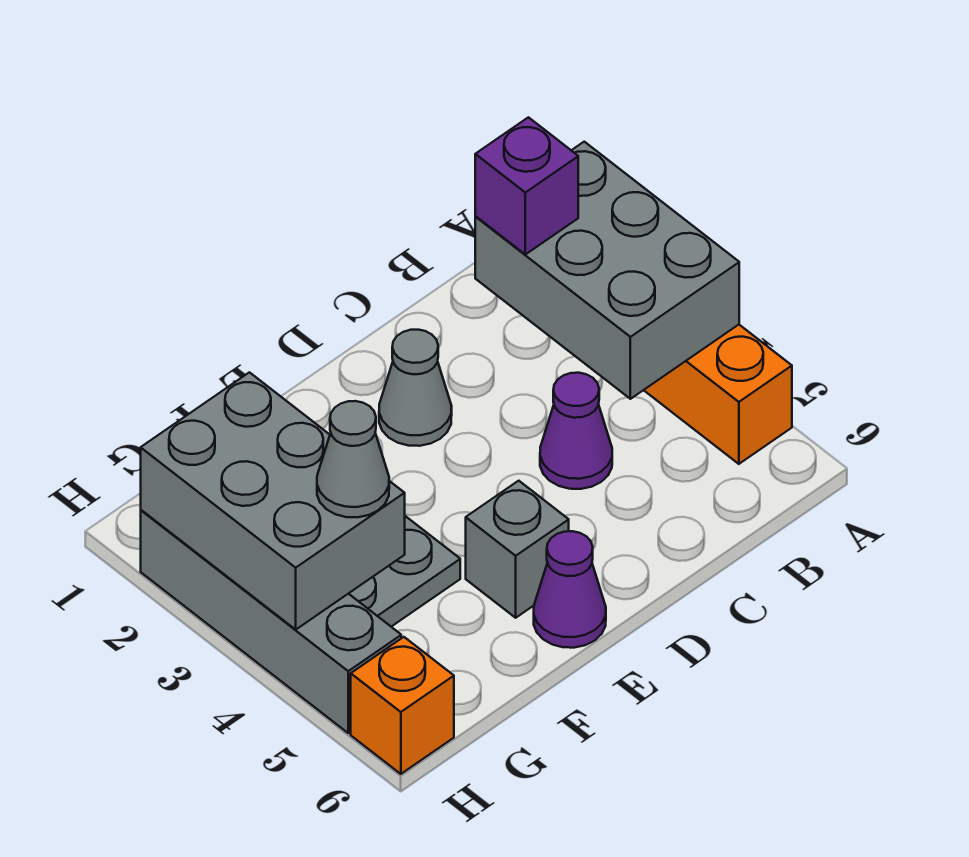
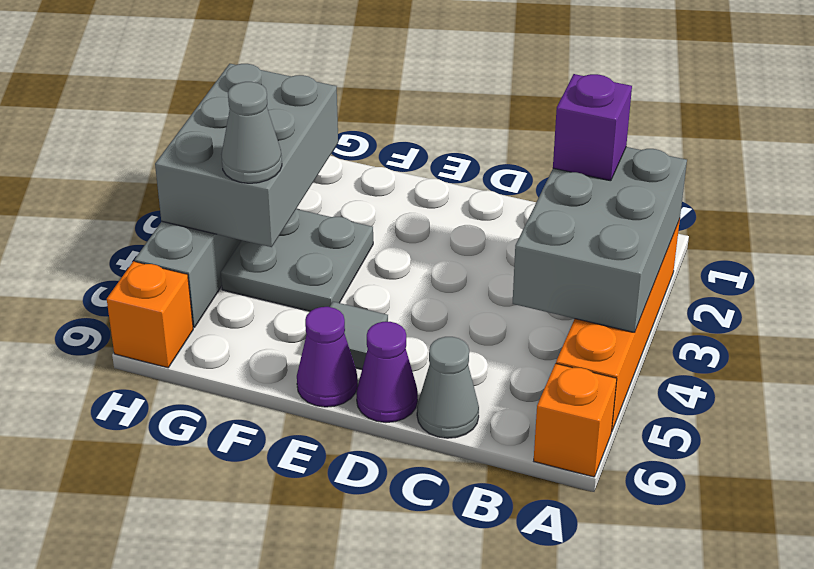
none -> orange 1x1 brick [534,363,617,477]
purple 1x1 cone [540,373,612,489] -> purple 1x1 cone moved to [356,322,418,422]
grey 1x1 cone [379,330,452,446] -> grey 1x1 cone moved to [417,337,479,438]
grey 1x1 brick [466,481,569,618] -> grey 1x1 tile [330,302,388,369]

